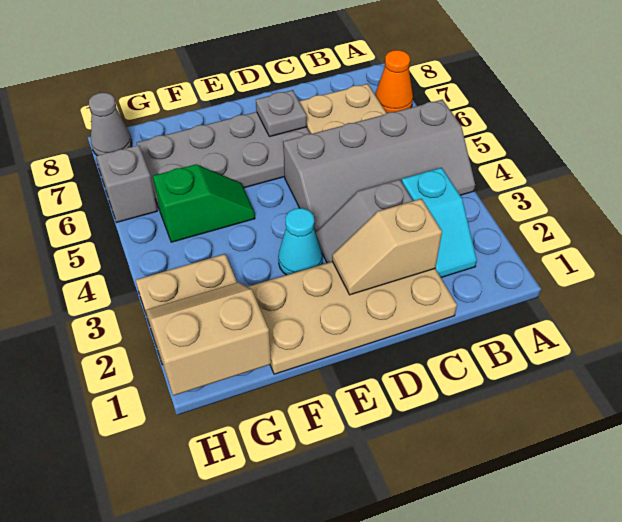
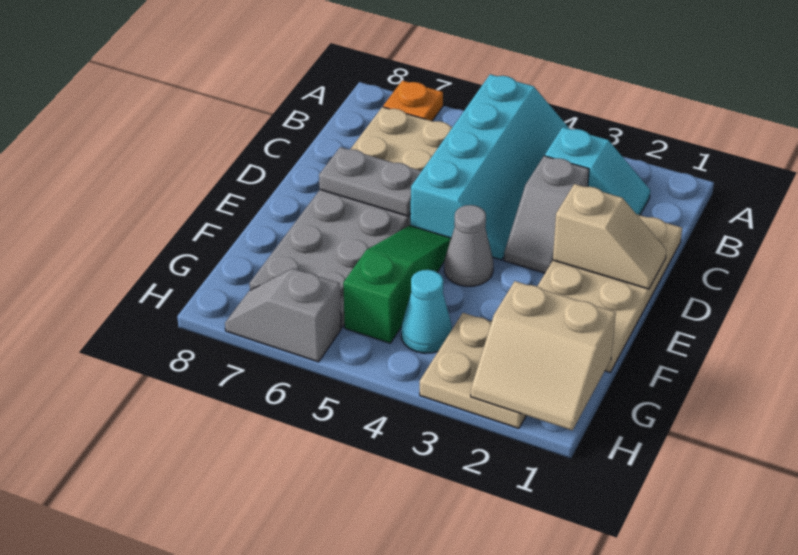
grey 2x4 slope [283,100,475,232] -> cyan 2x4 slope [411,74,569,260]
orange 1x1 cone [375,50,413,113] -> orange 1x1 plate [383,80,443,121]
tan 1x2 slope [332,199,442,295] -> tan 1x2 slope turned to [553,184,666,289]
grey 1x1 plate [256,90,307,137] -> grey 1x2 plate [319,147,421,216]
cyan 1x1 cone [278,208,323,275] -> cyan 1x1 cone moved to [401,270,452,353]
green 1x2 slope [153,164,255,242] -> green 1x3 slope [343,226,451,343]
tan 2x2 slope [146,282,271,396] -> tan 2x2 slope turned to [471,281,616,430]
grey 1x1 cone [89,93,132,156] -> grey 1x1 cone moved to [444,205,493,286]

